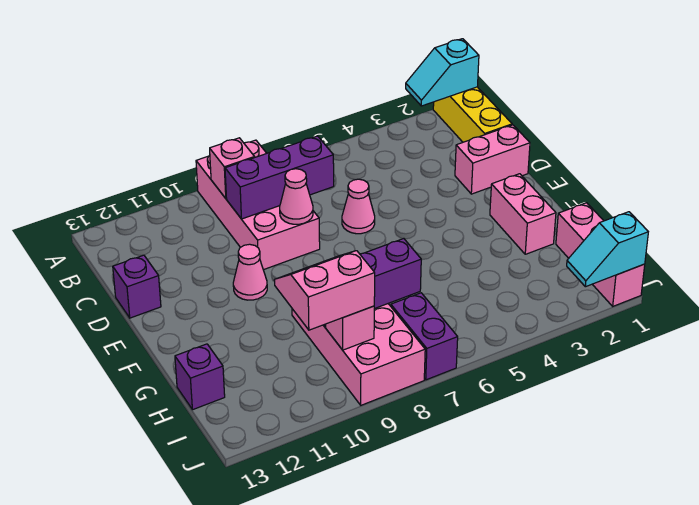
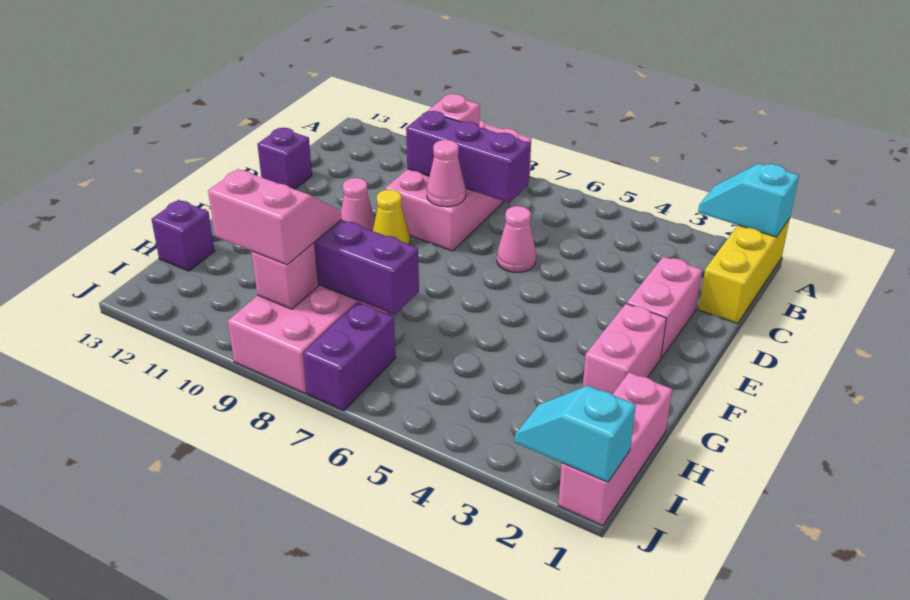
pink 1x2 brick [455,125,530,194] -> pink 1x2 brick turned to [627,257,702,358]
none -> yellow 1x1 cone [373,190,410,245]

